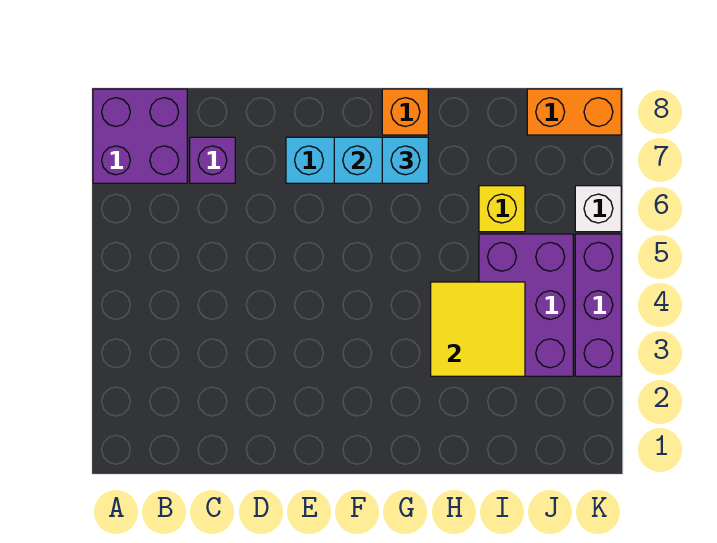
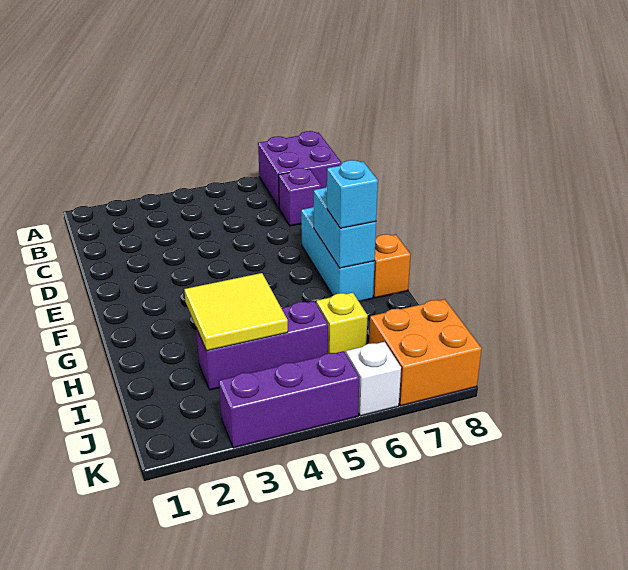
purple 2x3 brick [479,234,573,376] -> purple 1x3 brick [196,301,328,390]
orange 1x2 brick [527,89,621,135] -> orange 2x2 brick [369,299,482,406]

